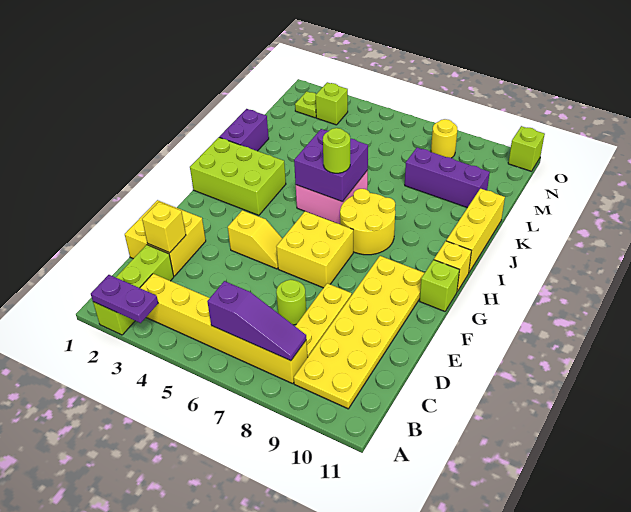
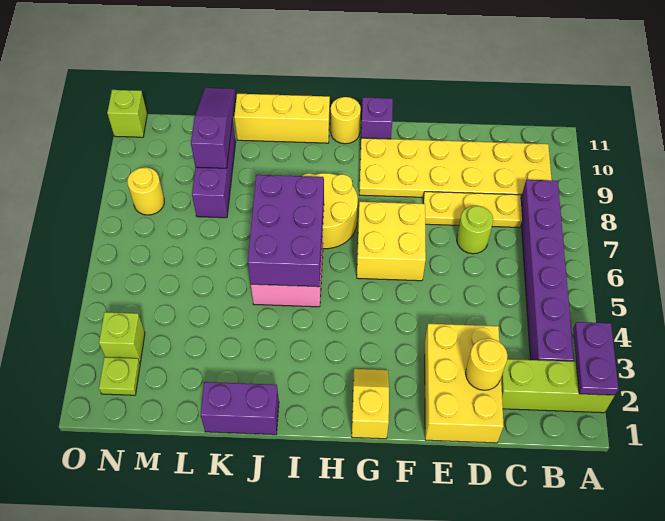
yellow 1x6 brick [140,274,308,384] -> purple 1x6 brick [521,180,574,361]
purple 1x3 slope [207,281,306,361] -> purple 1x3 slope moved to [191,88,235,168]
yellow 2x2 brick [125,200,206,276] -> yellow 2x3 brick [425,324,503,443]
yellow 1x1 brick [142,202,186,253] -> yellow 1x1 round brick [466,338,508,390]
yellow 1x2 slope [228,210,283,269] -> yellow 1x2 slope moved to [352,369,389,439]
lime 1x1 brick [420,260,459,311] -> purple 1x1 brick [361,97,393,139]
lime 2x3 brick [190,137,286,215] -> none
yellow 1x1 brick [434,241,471,292] -> yellow 1x1 round brick [331,97,361,144]
purple 2x2 brick [294,129,368,202] -> purple 2x3 brick [248,175,324,287]
lime 1x1 round brick [323,128,350,173] -> none

